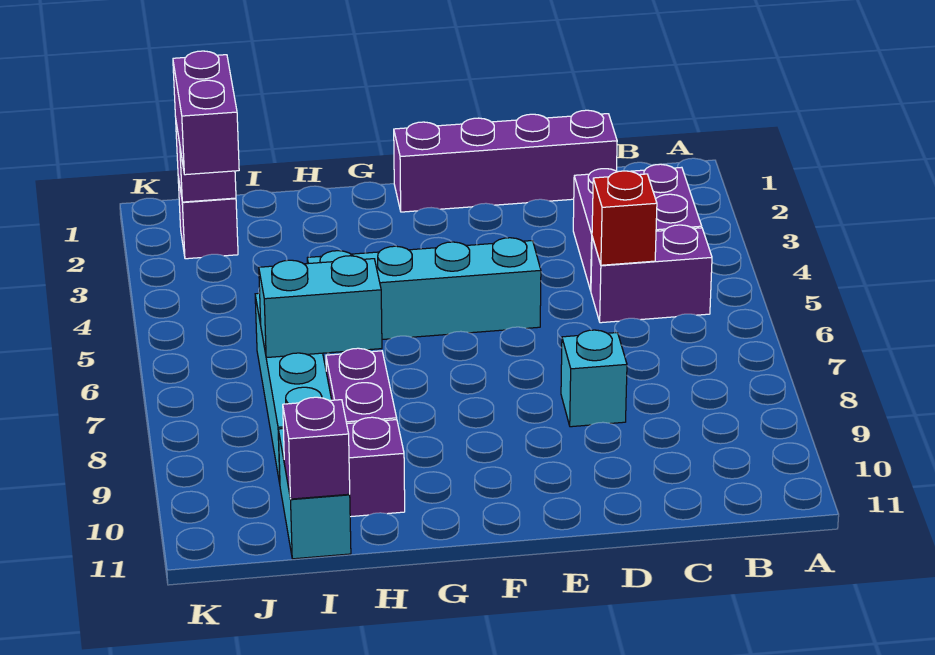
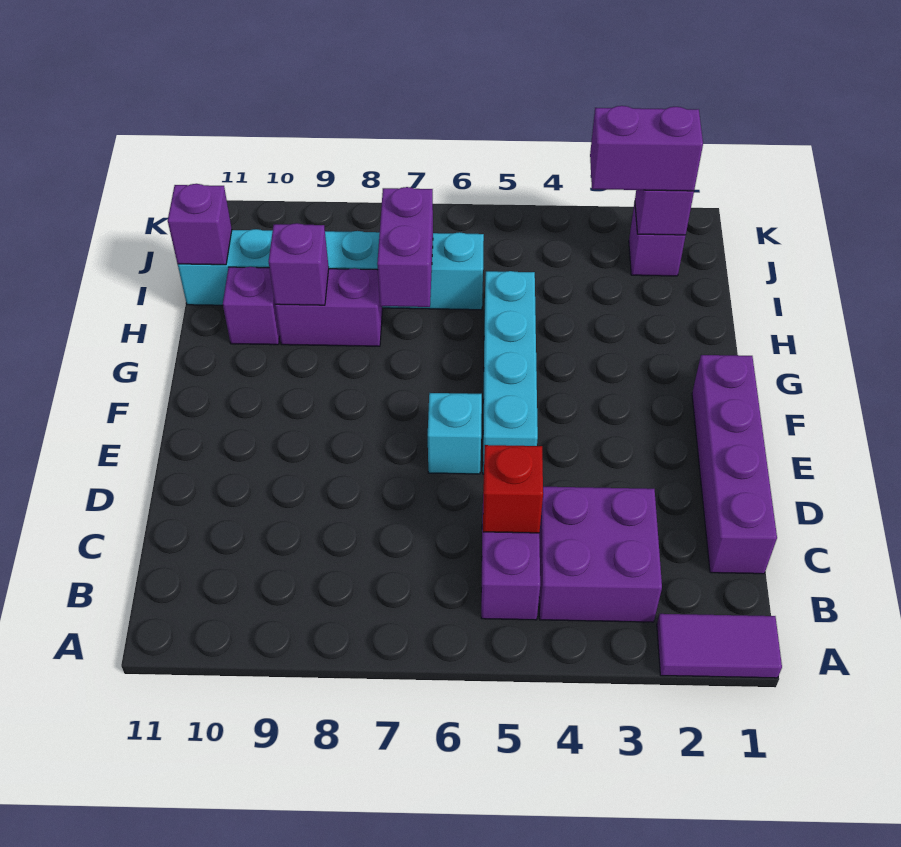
none -> purple 1x2 tile [657,614,782,678]
cyan 1x1 brick [561,330,627,427] -> cyan 1x1 brick moved to [428,393,482,474]
cyan 1x2 brick [259,256,382,358] -> purple 1x2 brick [377,187,433,307]
none -> purple 1x1 brick [269,223,329,305]

